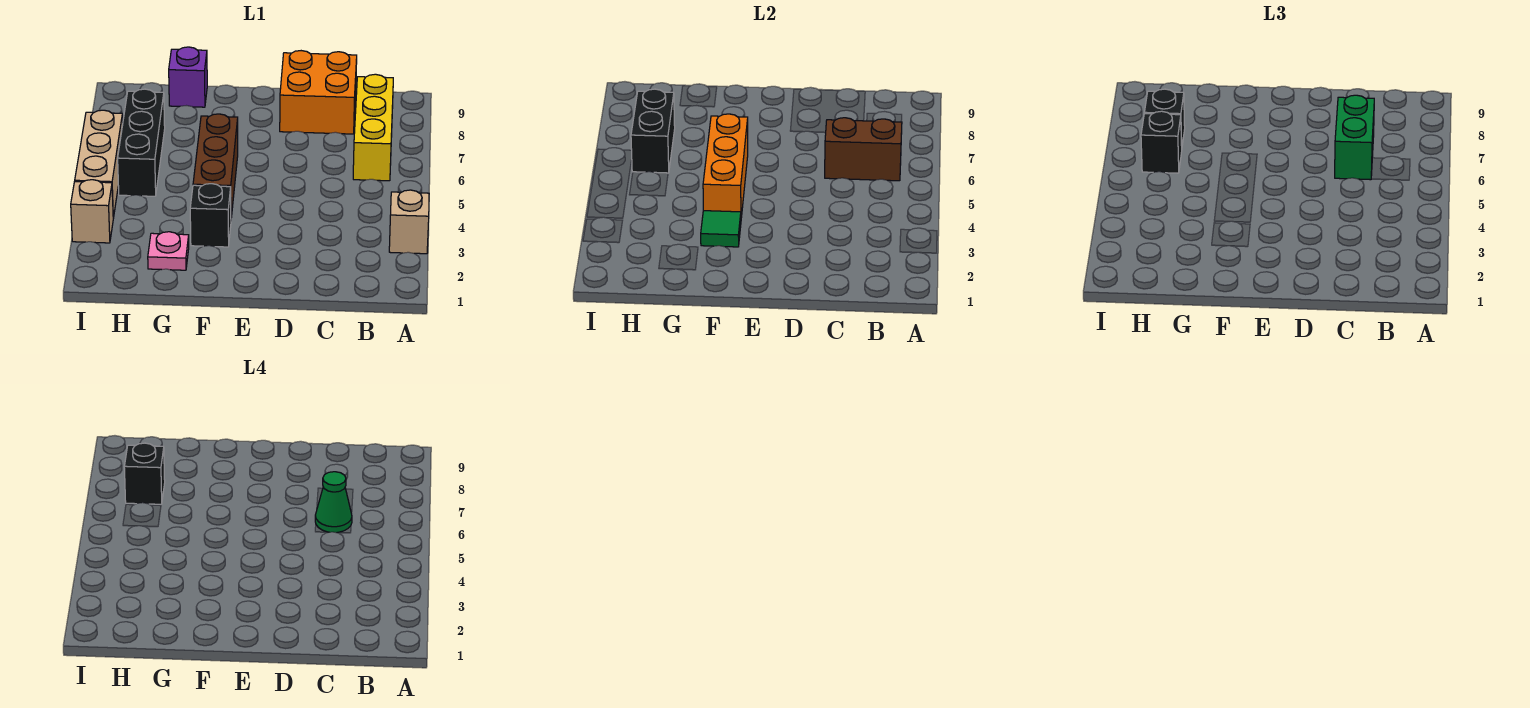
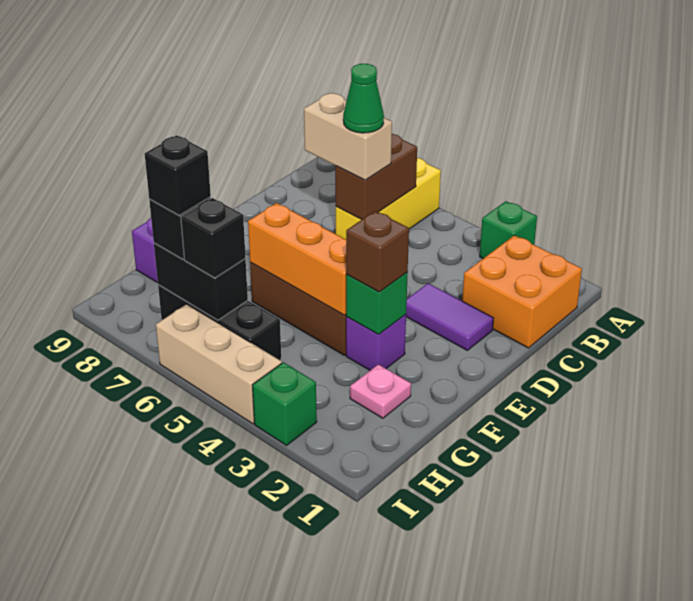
tan 1x1 brick [389,190,429,254] -> green 1x1 brick [480,201,537,258]
yellow 1x3 brick [353,74,393,181] -> yellow 1x3 brick turned to [336,158,441,239]
green 1x2 brick [1335,95,1374,180] -> tan 1x2 brick [304,93,392,180]
orange 2x2 brick [280,51,357,134] -> orange 2x2 brick moved to [462,235,582,348]
none -> purple 1x2 tile [406,283,494,350]
black 1x1 brick [190,184,231,247] -> purple 1x1 brick [346,314,406,370]
green 1x1 tile [701,211,741,247] -> green 1x1 brick [346,272,408,335]
none -> brown 1x1 brick [346,211,409,292]
tan 1x1 brick [71,180,113,243] -> green 1x1 brick [252,362,317,445]

